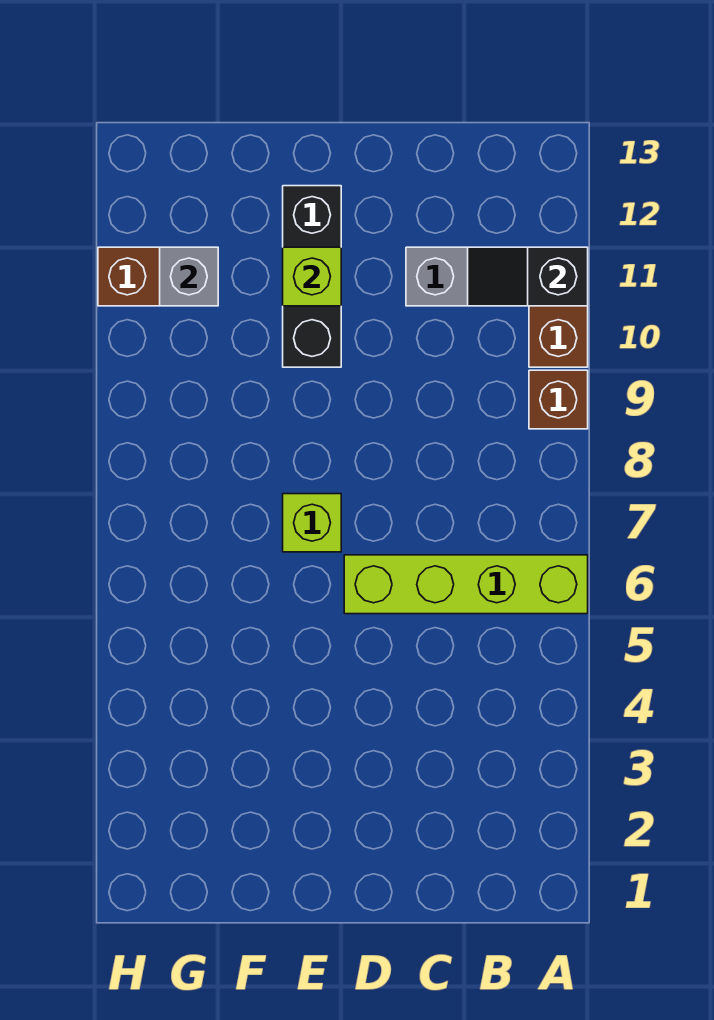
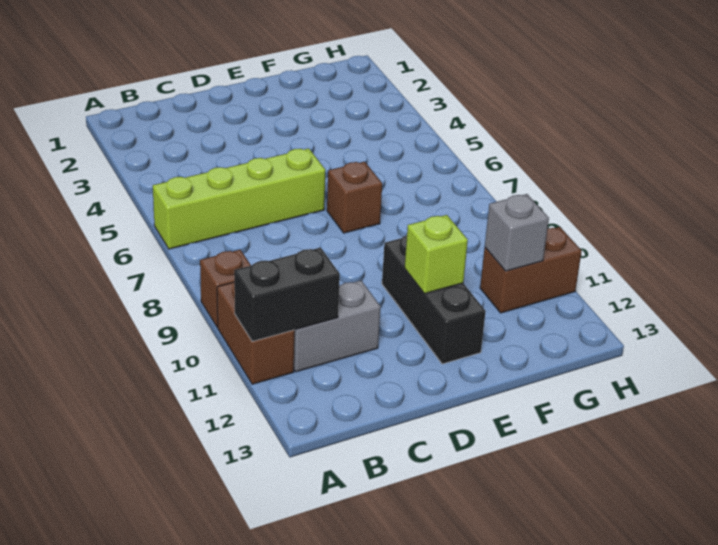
black 1x2 slope [468,247,588,306] -> black 1x2 brick [234,248,340,341]
lime 1x1 brick [283,494,341,552] -> brown 1x1 brick [327,162,382,233]

